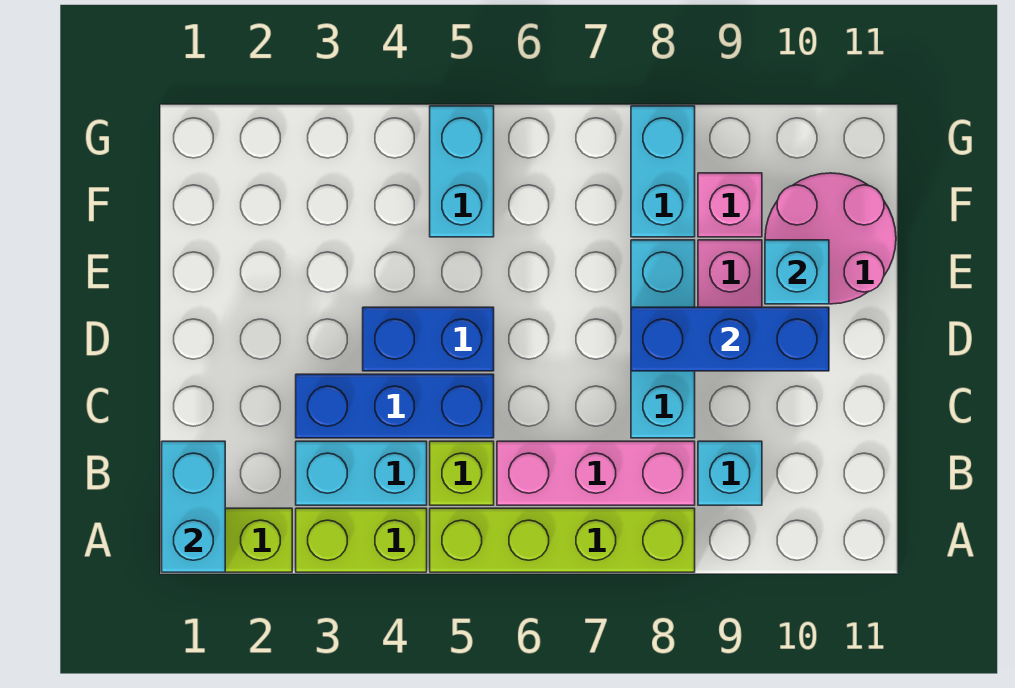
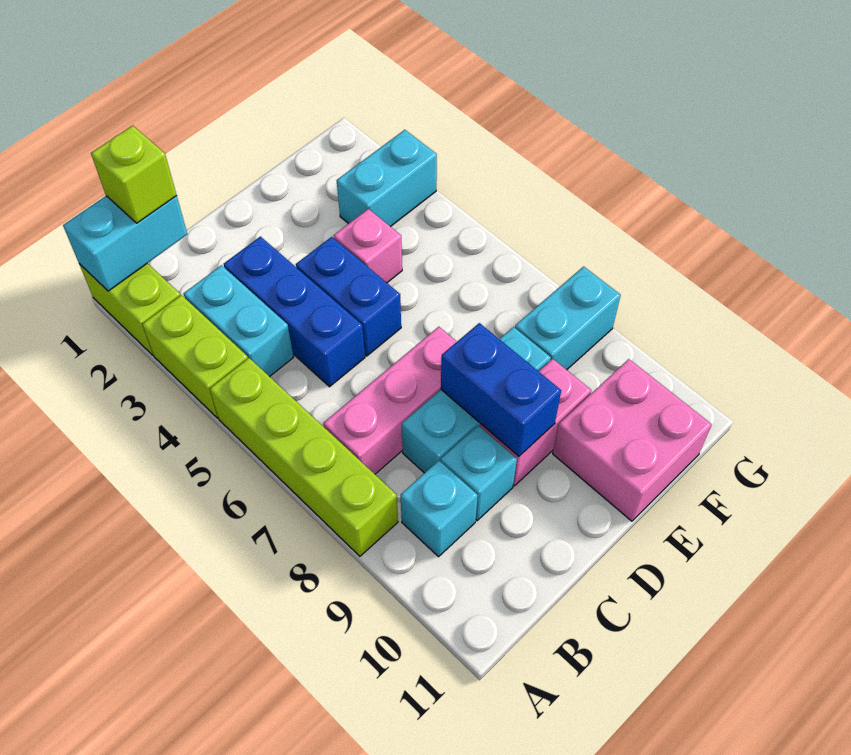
lime 1x1 brick [430,441,494,505] -> lime 1x1 brick moved to [91,126,177,223]
pink 1x3 brick [497,441,695,505] -> pink 1x3 brick turned to [323,327,457,474]
blue 1x3 brick [631,307,829,371] -> blue 1x2 brick [441,323,561,456]
pink 2x2 round brick [765,173,896,304] -> pink 2x2 brick [553,359,712,521]
cyan 1x1 brick [765,240,829,304] -> cyan 1x1 brick moved to [441,425,517,521]
cyan 1x2 brick [430,106,494,237] -> cyan 1x2 brick moved to [337,130,437,227]
pink 1x1 brick [698,173,762,237] -> pink 1x1 brick moved to [334,209,402,283]

